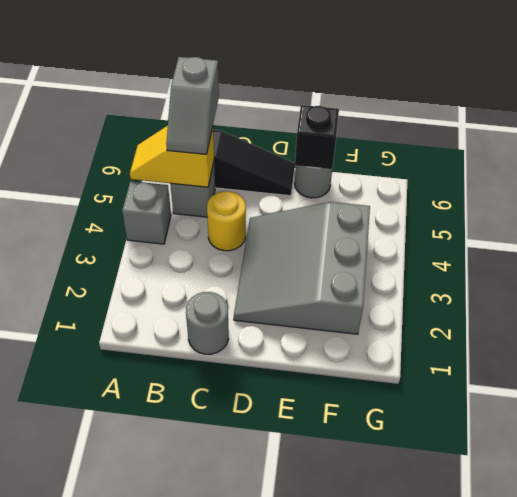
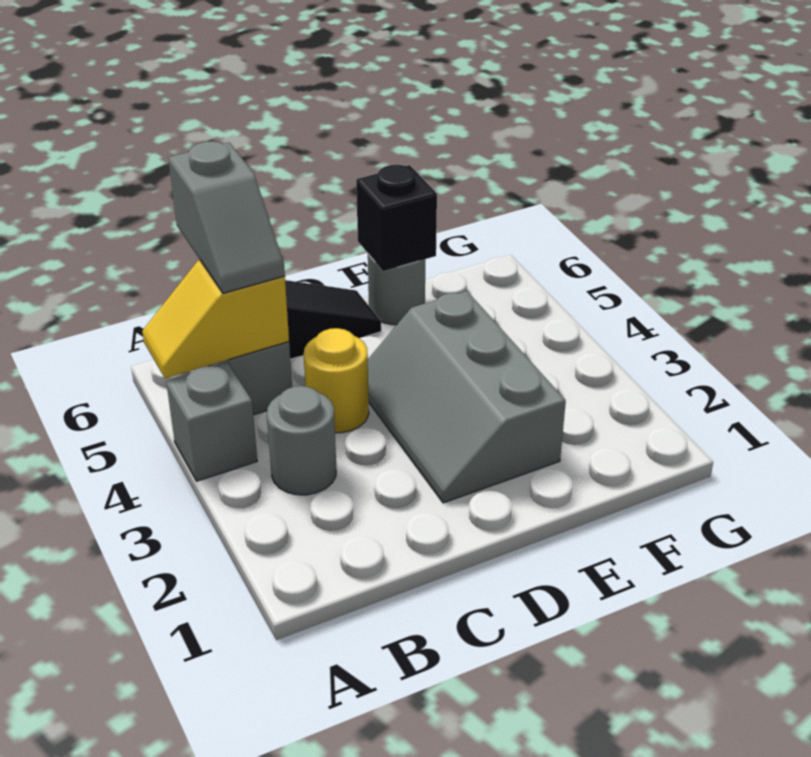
grey 1x1 round brick [186,292,229,354] -> grey 1x1 round brick moved to [267,386,336,495]
grey 3x3 slope [234,202,370,334] -> grey 2x3 slope [368,291,566,503]

